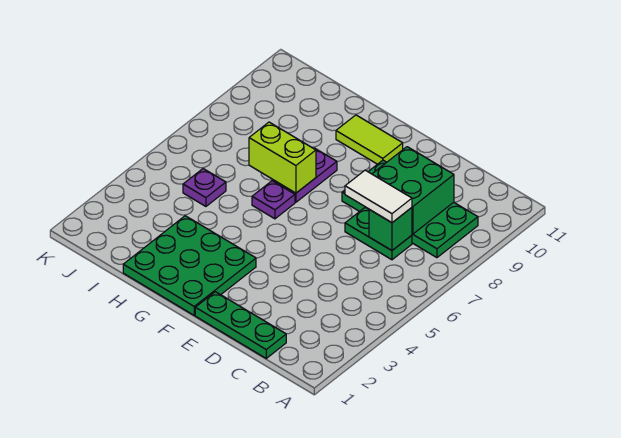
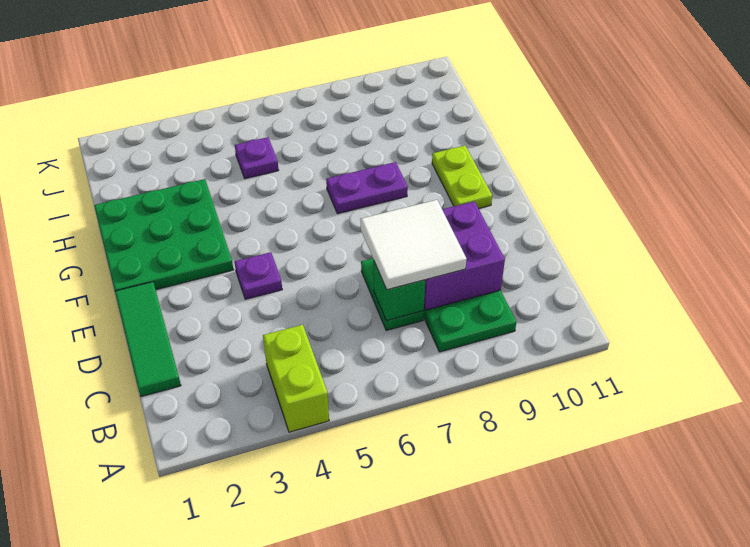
green 1x3 plate [195,292,286,358] -> green 1x3 tile [115,282,181,397]
white 1x2 tile [345,170,412,223] -> white 2x2 tile [361,200,466,290]
green 2x2 brick [372,147,454,234] -> purple 2x2 brick [424,201,505,310]
lime 1x2 tile [336,115,403,164] -> lime 1x2 plate [432,146,492,209]
purple 1x1 plate [252,181,295,219] -> purple 1x1 plate moved to [235,252,282,299]
lime 1x2 brick [249,122,316,193] -> lime 1x2 brick moved to [263,325,329,432]

